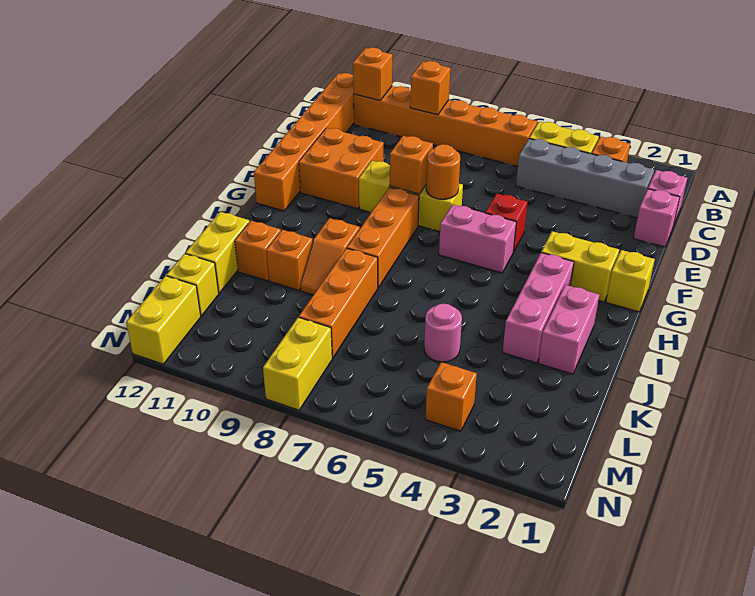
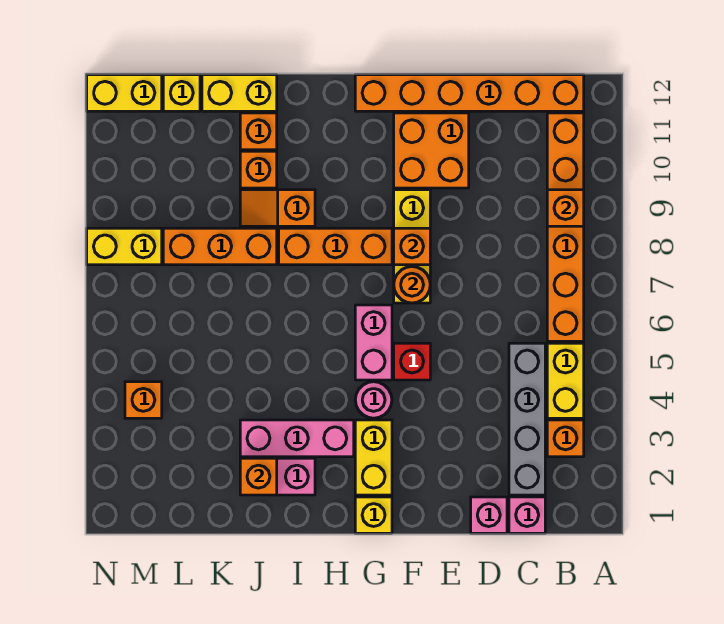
orange 1x1 brick [353,48,392,100] -> orange 1x1 brick moved to [240,458,277,495]
pink 1x1 round brick [424,304,462,362] -> pink 1x1 round brick moved to [355,382,392,418]

